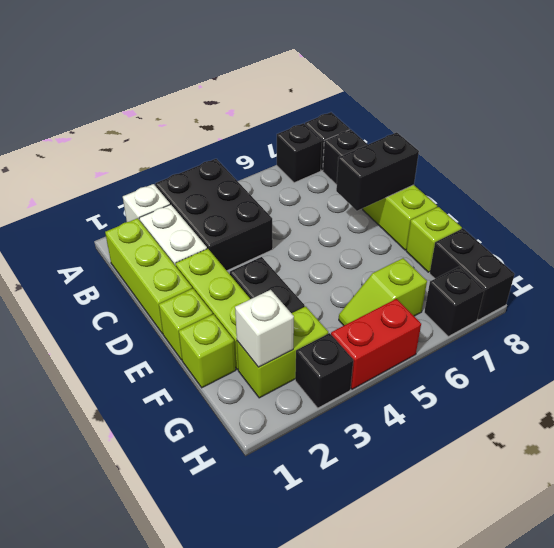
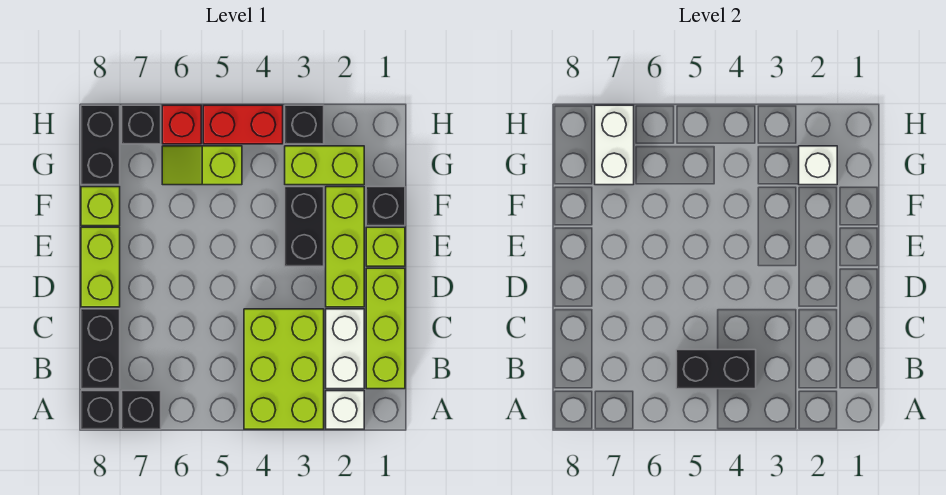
black 2x3 brick [155,159,273,271] -> lime 2x3 brick [244,309,324,429]
black 1x2 brick [336,132,419,211] -> black 1x2 brick moved to [676,350,756,389]
lime 1x1 brick [179,314,236,388] -> black 1x1 brick [366,187,405,226]
lime 1x2 slope [339,258,427,326] -> lime 1x2 slope turned to [162,146,242,185]
none -> white 1x2 brick [595,105,634,185]
none -> red 1x1 brick [162,105,201,144]

